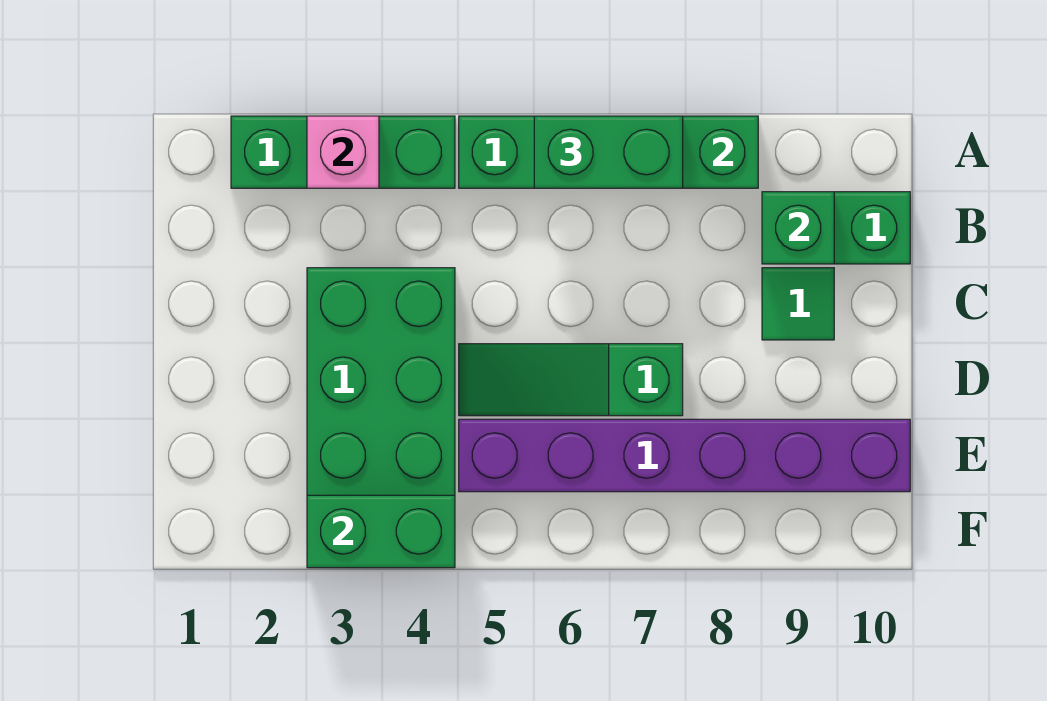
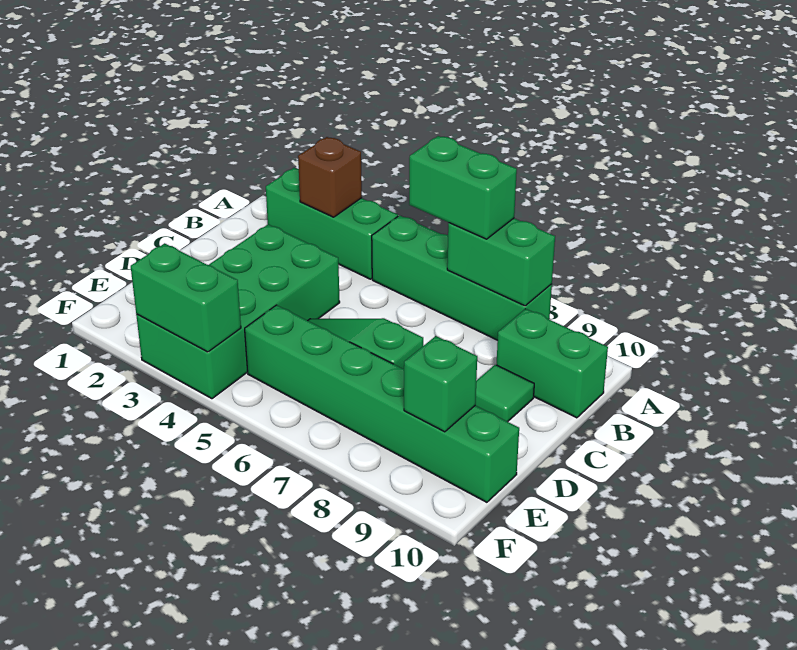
pink 1x1 brick [307,116,379,188] -> brown 1x1 brick [298,137,362,217]
green 1x1 brick [762,192,834,264] -> green 1x1 brick moved to [404,336,477,432]
purple 1x6 brick [459,419,910,492] -> green 1x6 brick [245,305,519,502]

